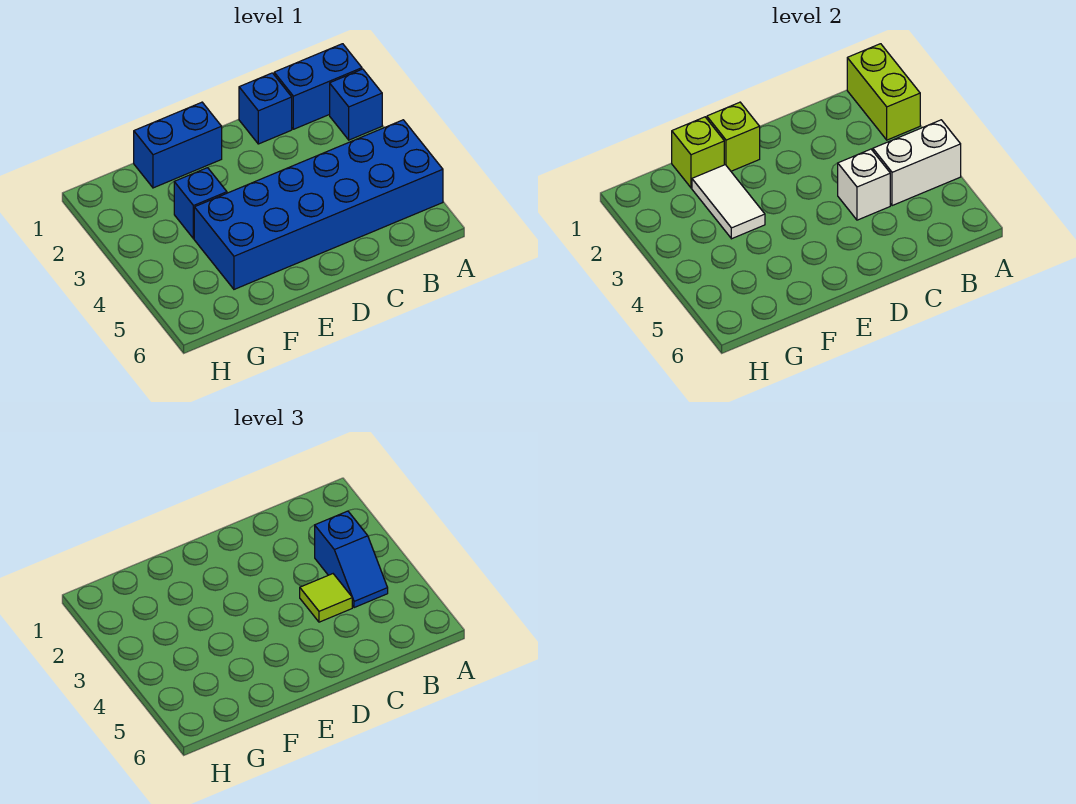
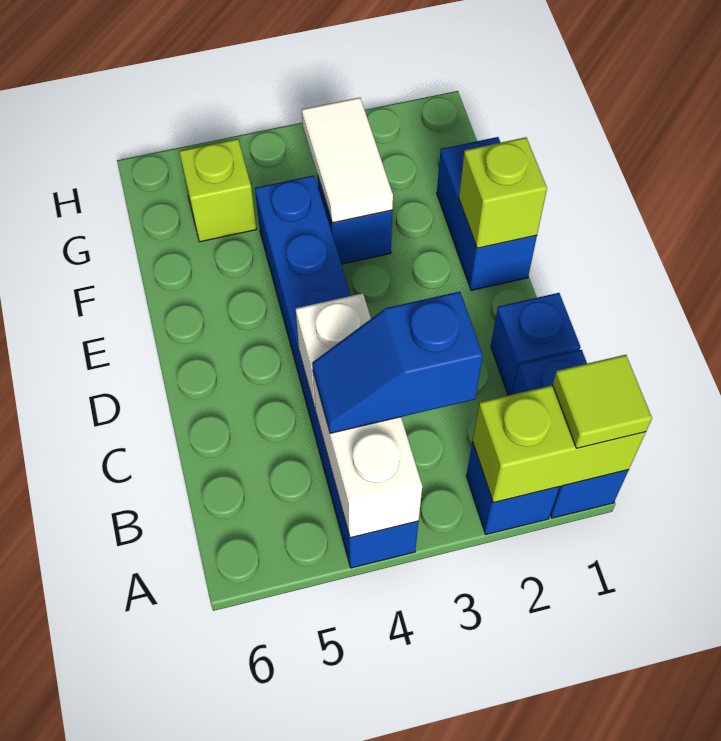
blue 2x6 brick [194,120,443,289] -> blue 1x6 brick [255,175,419,568]
lime 1x1 tile [300,574,352,622] -> lime 1x1 tile moved to [553,355,652,448]
lime 1x1 brick [672,117,724,188] -> lime 1x1 brick moved to [179,139,256,242]
white 1x2 tile [692,165,765,239] -> white 1x2 tile turned to [302,98,393,223]

